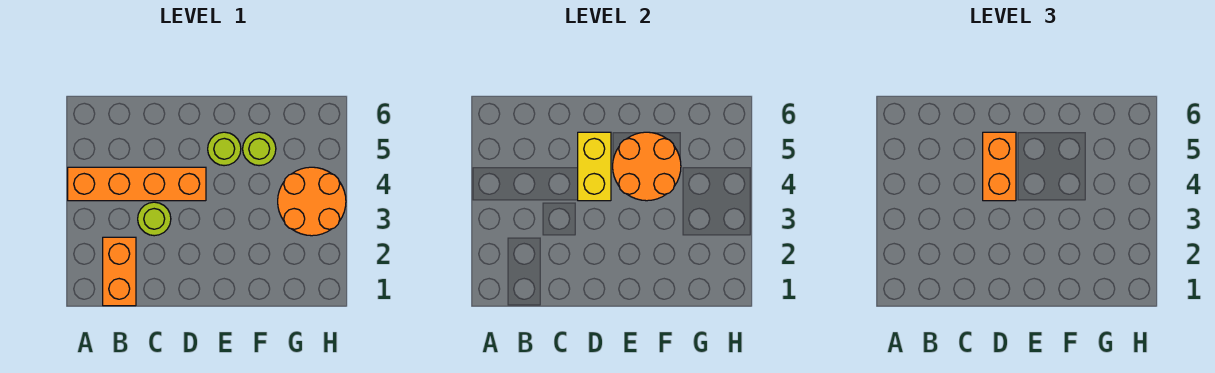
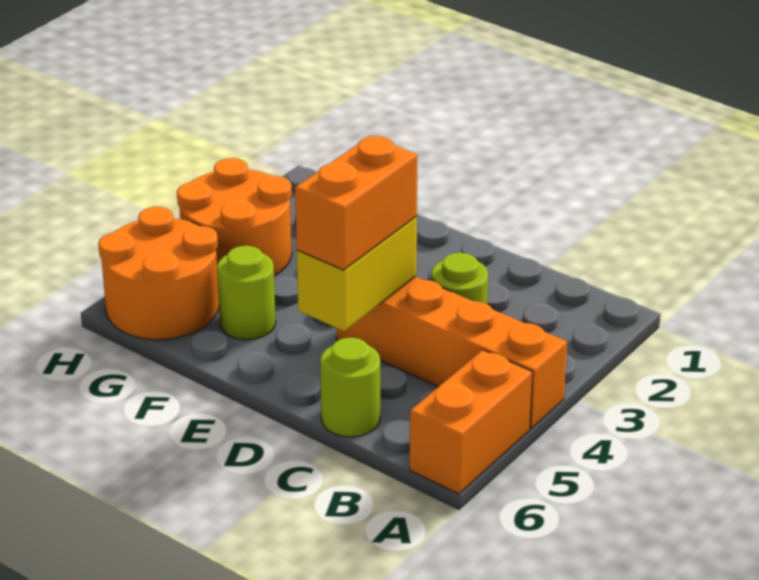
orange 1x2 brick [103,237,136,306] -> orange 1x2 brick moved to [409,350,532,494]
orange 2x2 round brick [613,132,681,201] -> orange 2x2 round brick moved to [98,207,219,340]
lime 1x1 round brick [208,132,241,166] -> lime 1x1 round brick moved to [320,338,380,437]

